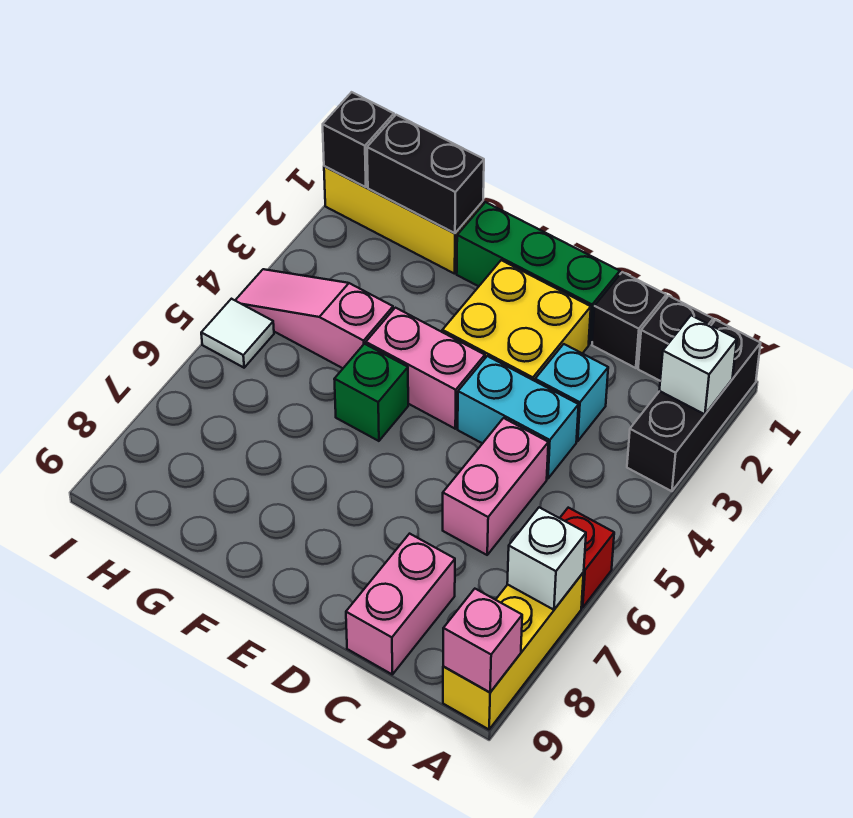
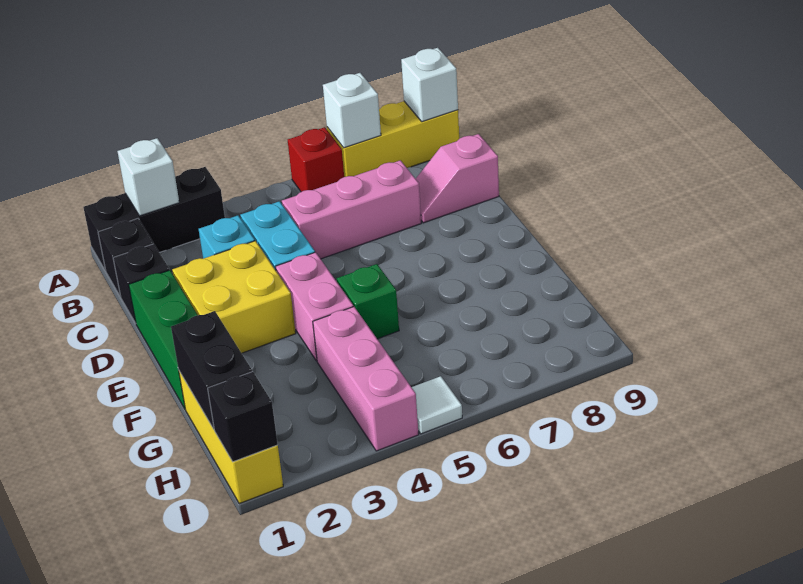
pink 1x1 brick [443,589,522,692] -> white 1x1 brick [401,48,458,122]
pink 1x2 brick [443,418,548,555] -> pink 1x3 brick [282,160,421,259]
pink 1x2 brick [346,534,455,674] -> pink 1x2 slope [416,134,499,223]
pink 1x3 slope [235,269,393,368] -> pink 1x3 brick [313,307,419,451]

